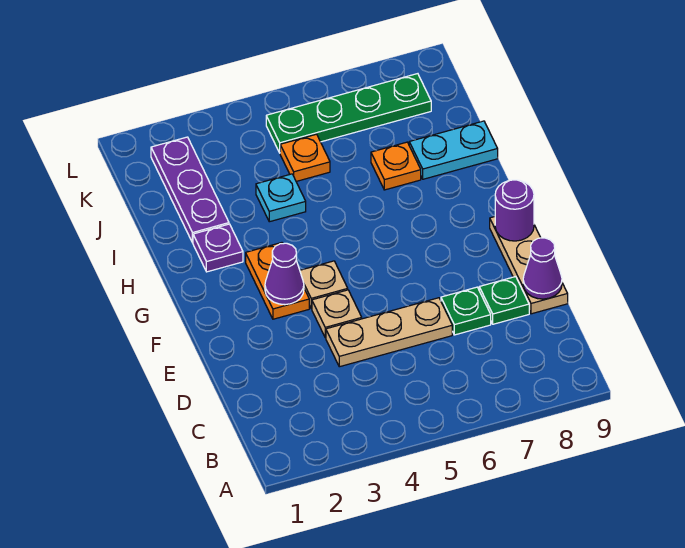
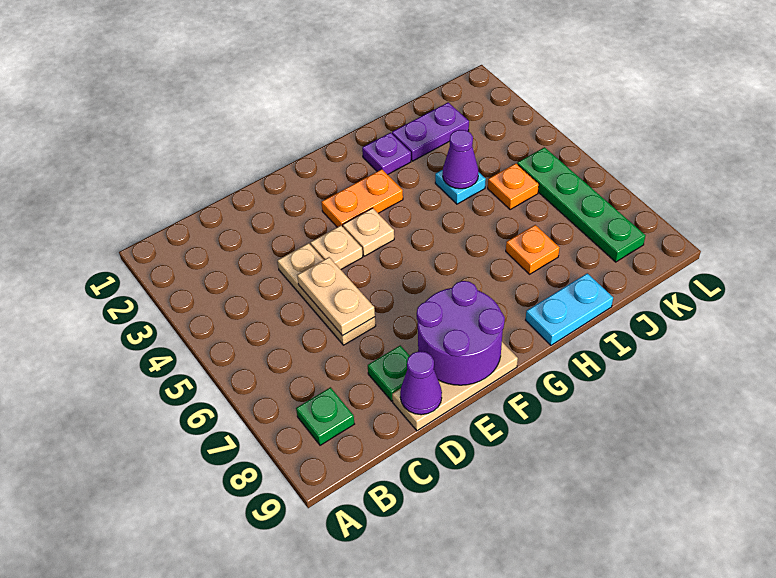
none -> tan 1x2 plate [297,257,375,336]
green 1x1 plate [441,287,491,335] -> green 1x1 plate moved to [296,387,354,445]
purple 1x1 cone [265,243,304,305] -> purple 1x1 cone moved to [443,130,479,189]
purple 1x1 round brick [495,180,534,241] -> purple 2x2 round brick [417,281,505,385]
purple 1x3 plate [151,137,229,243] -> purple 1x2 plate [392,102,469,161]
cyan 1x2 plate [409,121,498,179] -> cyan 1x2 plate turned to [526,273,613,345]

